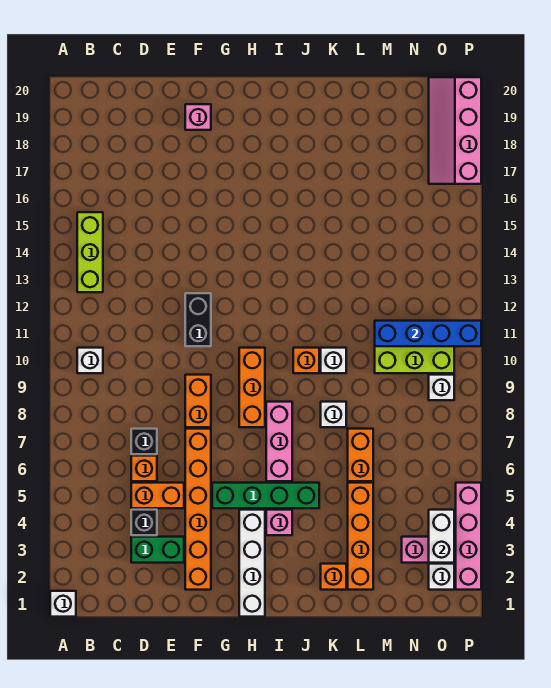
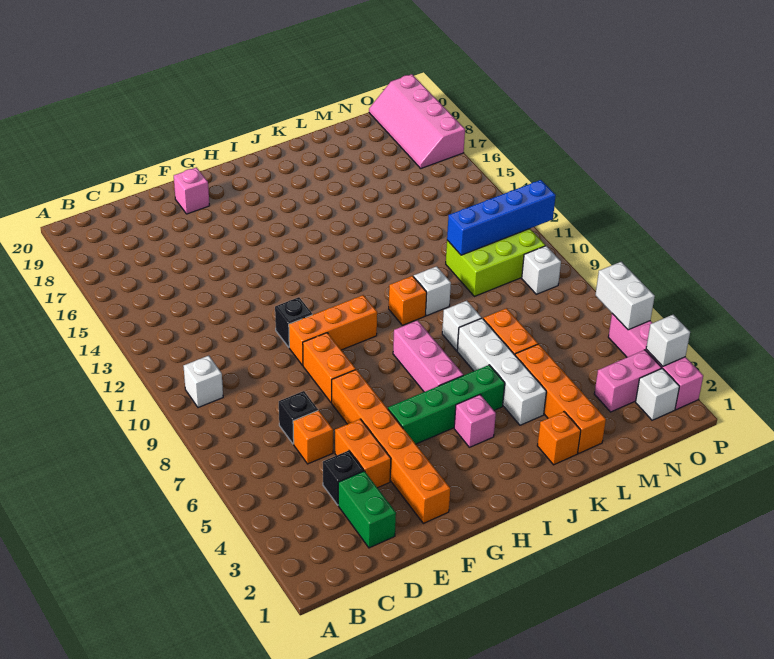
white 1x1 brick [50,591,76,617] -> white 1x1 brick moved to [646,315,690,366]
lime 1x3 brick [77,212,103,292] -> none
green 1x2 brick [131,537,184,563] -> green 1x2 brick turned to [338,471,396,548]
orange 1x2 brick [131,483,184,508] -> orange 1x2 brick turned to [335,419,391,488]
black 1x2 brick [185,293,211,346] -> black 1x1 brick [275,297,312,347]
white 1x4 brick [239,510,265,617] -> white 1x4 brick moved to [457,318,546,425]
orange 1x3 brick [239,348,265,427] -> orange 1x3 brick turned to [289,295,377,365]
white 1x2 brick [429,510,454,563] -> white 1x2 brick moved to [595,262,655,330]

